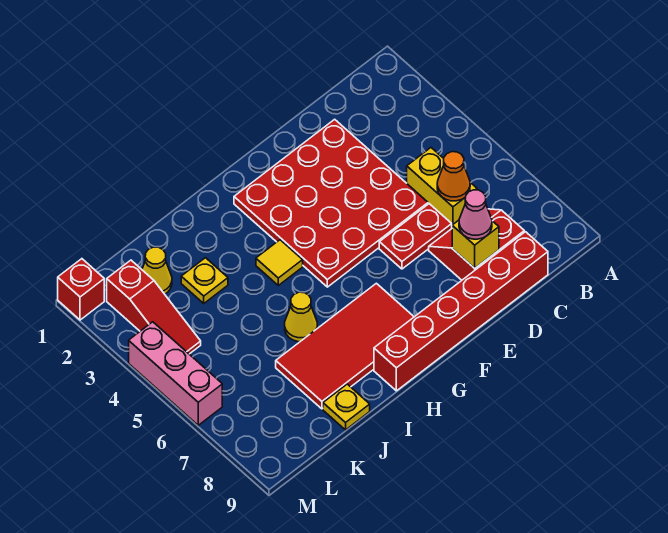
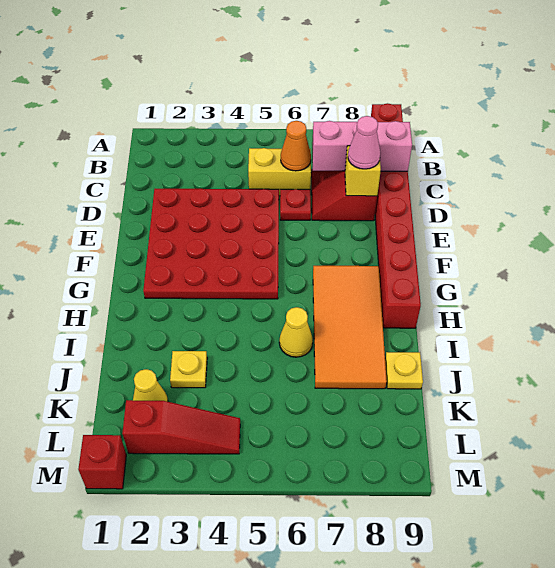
red 1x6 brick [374,232,548,391] -> red 1x8 brick [371,103,421,328]
red 1x2 plate [379,204,452,269] -> red 1x1 plate [280,189,311,220]
red 2x4 tile [276,283,414,409] -> orange 2x4 tile [313,266,387,389]
yellow 1x1 tile [256,240,303,285] -> none
pink 1x3 brick [129,322,222,425] -> pink 1x3 brick moved to [312,121,412,171]

